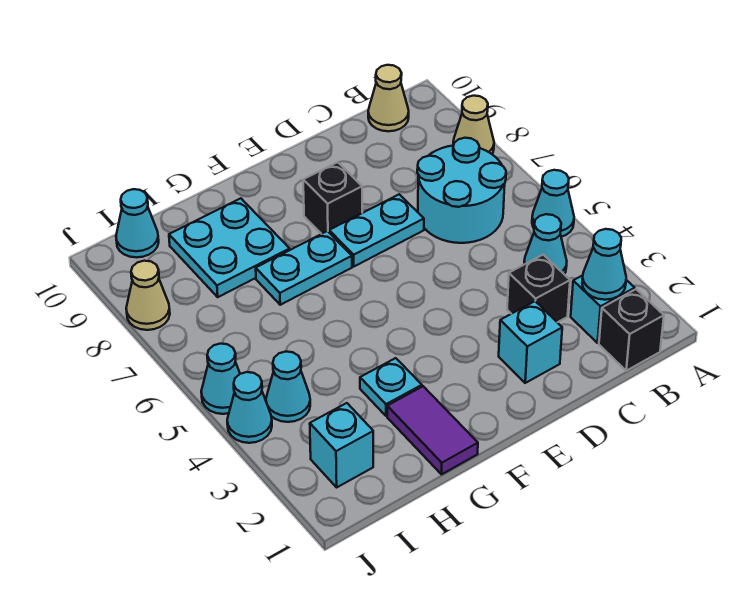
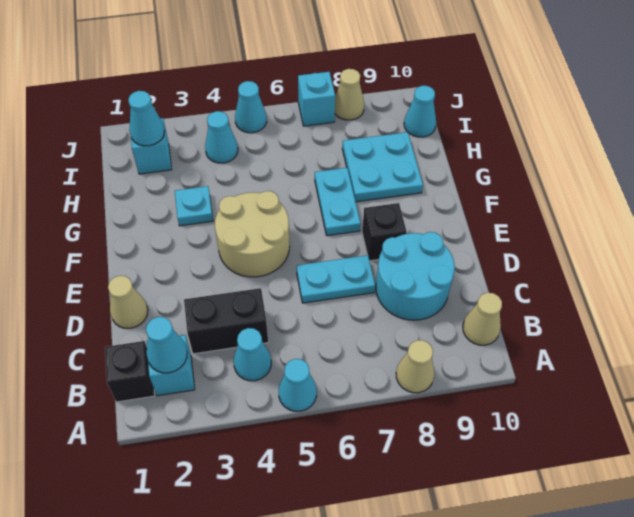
cyan 2x2 round brick [417,138,506,243] -> cyan 2x2 round brick moved to [376,232,455,320]
black 1x1 brick [507,255,570,322] -> black 1x2 brick [184,288,268,354]
none -> tan 1x1 cone [108,276,148,328]
cyan 1x1 brick [499,301,562,383] -> cyan 1x1 brick moved to [298,72,335,126]
cyan 1x2 plate [329,194,424,266] -> cyan 1x2 plate turned to [297,255,375,303]
none -> tan 2x2 round brick [215,191,290,277]
purple 1x2 tile [387,386,478,474] -> none
cyan 1x1 cone [227,372,272,443] -> cyan 1x1 cone moved to [128,91,165,146]

